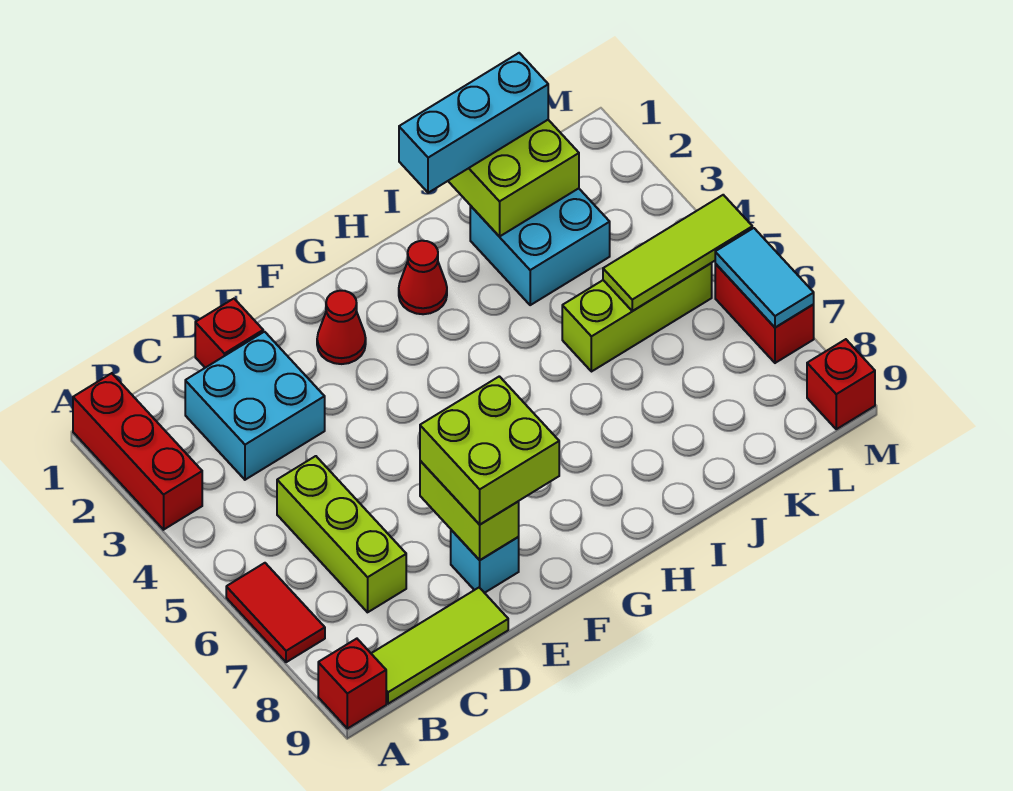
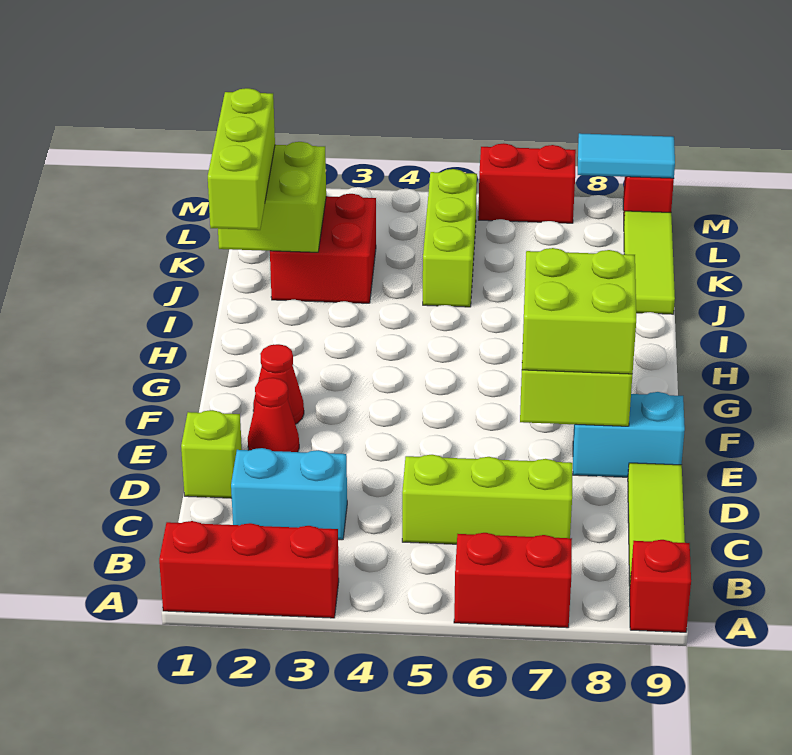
red 1x2 tile [226,563,325,662] -> red 1x2 brick [454,533,572,628]
cyan 2x2 brick [185,332,325,480] -> cyan 1x2 brick [231,448,347,540]
red 1x1 brick [195,299,263,368] -> lime 1x1 brick [181,410,242,498]
cyan 1x1 brick [451,530,519,593] -> cyan 1x2 brick [573,392,685,477]
red 1x1 cone [399,241,447,314] -> red 1x1 cone moved to [248,378,299,452]
cyan 1x3 brick [399,53,548,193] -> lime 1x3 brick [208,88,275,230]
cyan 2x2 brick [470,188,610,305] -> red 2x2 brick [270,194,376,303]
lime 1x3 tile [603,195,752,311] -> lime 1x3 tile moved to [624,211,675,314]
cyan 1x2 tile [715,228,814,328] -> cyan 1x2 tile moved to [578,133,675,178]

